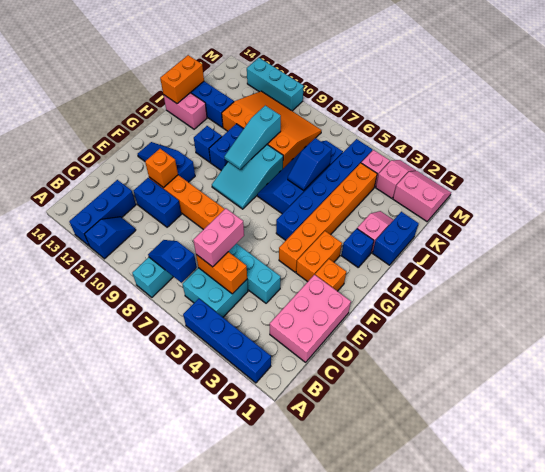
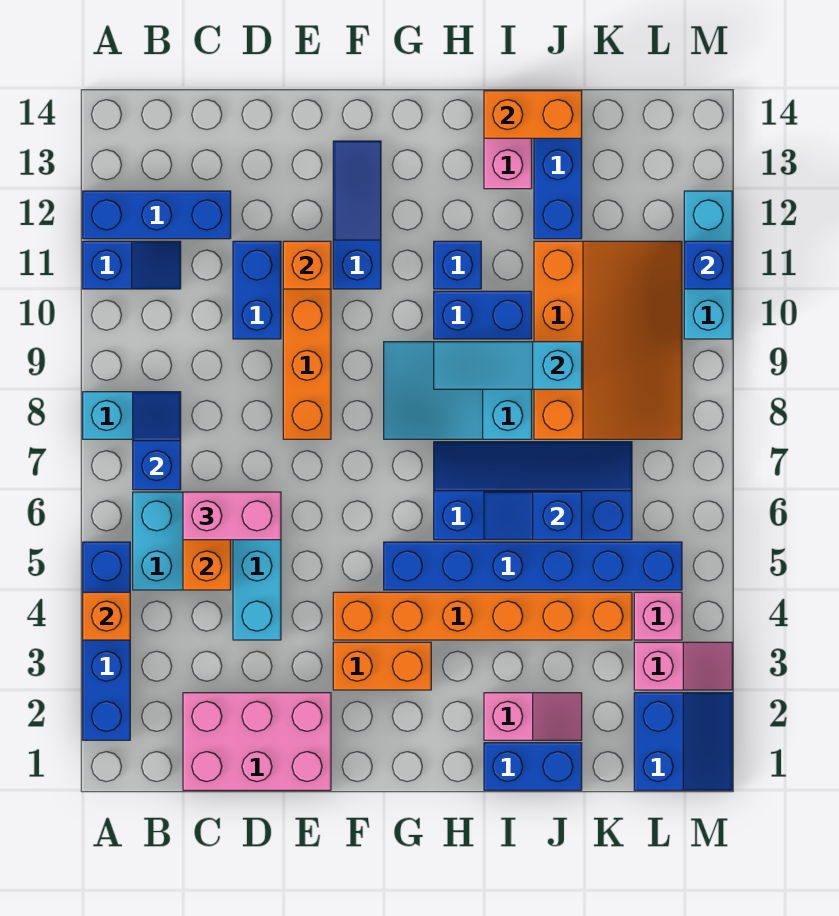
orange 1x1 brick [315,259,346,291] -> orange 1x1 brick moved to [83,592,130,640]
blue 1x1 brick [341,229,374,267] -> blue 1x1 brick moved to [684,241,732,289]
pink 2x2 slope [393,171,451,222] -> blue 2x2 slope [634,693,732,790]

